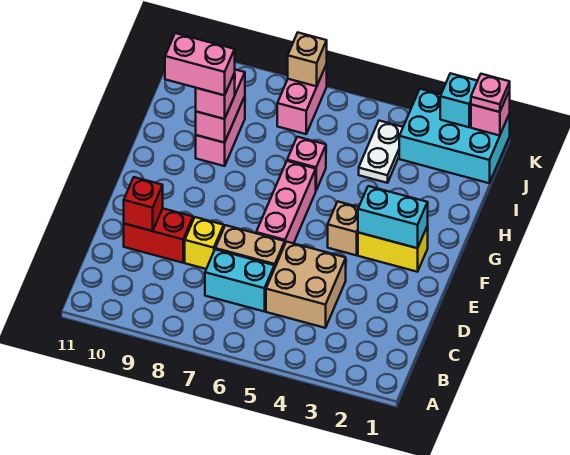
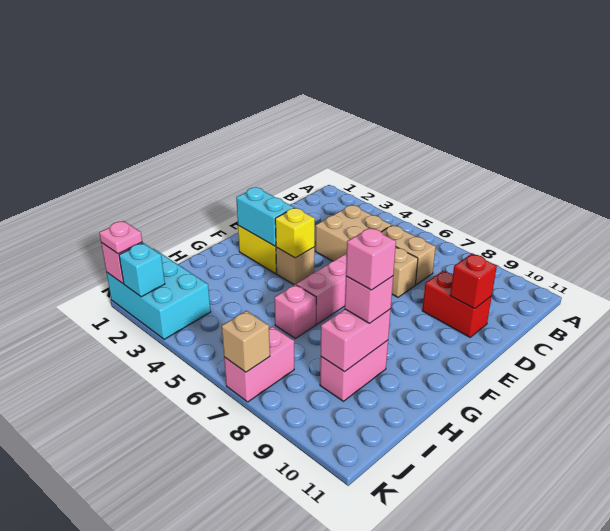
cyan 1x2 brick [205,249,274,311] -> tan 1x2 brick [382,225,436,285]
yellow 1x1 brick [185,217,224,269] -> yellow 1x1 brick moved to [275,208,315,258]
pink 1x2 brick [165,33,235,95] -> pink 1x1 brick [346,228,396,290]
white 1x2 plate [359,121,403,183] -> none

